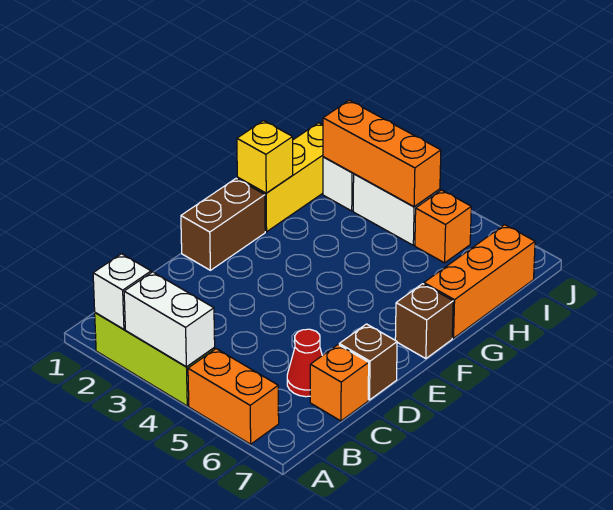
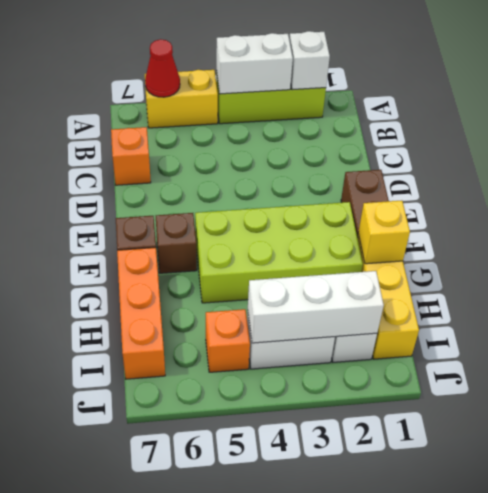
orange 1x2 brick [188,349,279,444] -> yellow 1x2 brick [145,70,218,128]
red 1x1 cone [287,329,322,397] -> red 1x1 cone moved to [145,39,180,97]
brown 1x1 brick [339,324,397,400] -> brown 1x1 brick moved to [156,213,197,273]
none -> lime 2x4 brick [195,202,363,303]
orange 1x3 brick [323,100,441,207] -> white 1x3 brick [248,271,384,343]

